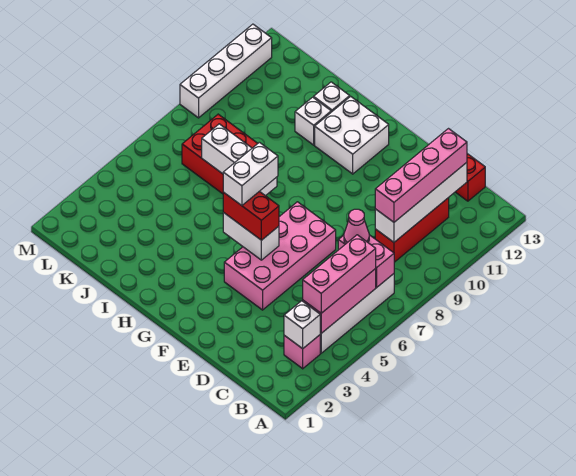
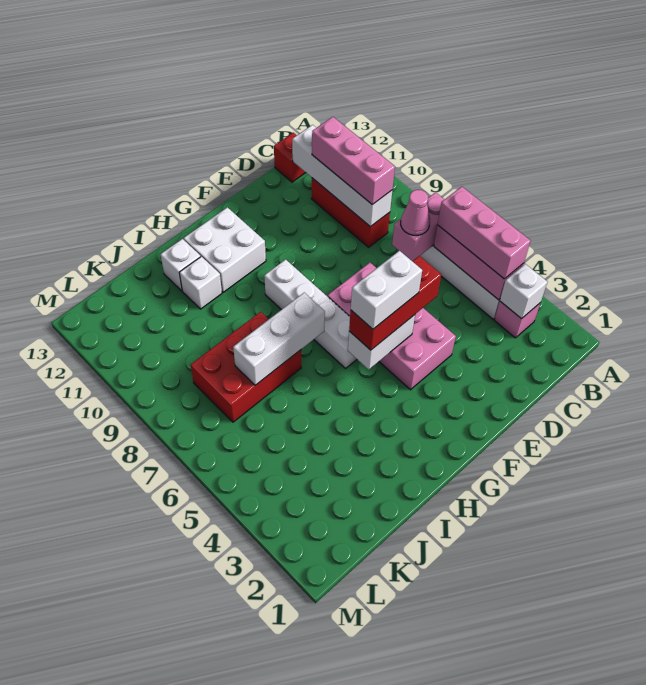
pink 1x4 brick [375,129,467,222] -> pink 1x3 brick [312,117,395,205]
red 1x2 brick [223,191,279,240] -> red 1x3 brick [349,256,441,350]
white 1x2 brick [223,142,278,206] -> white 1x2 brick turned to [351,251,422,329]
white 1x4 brick [180,24,272,118] -> white 1x4 brick moved to [264,259,357,368]

